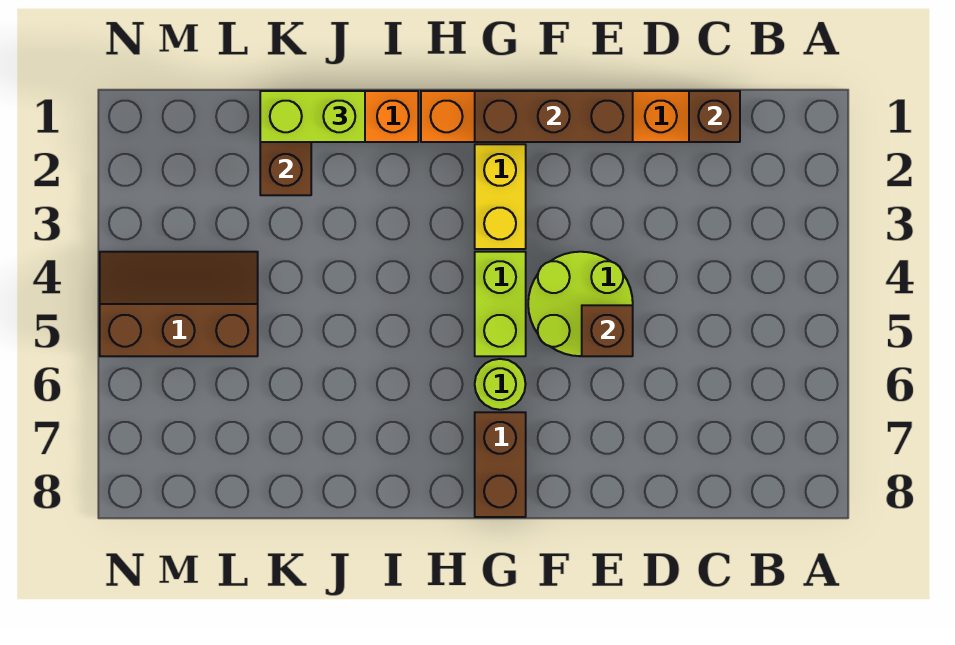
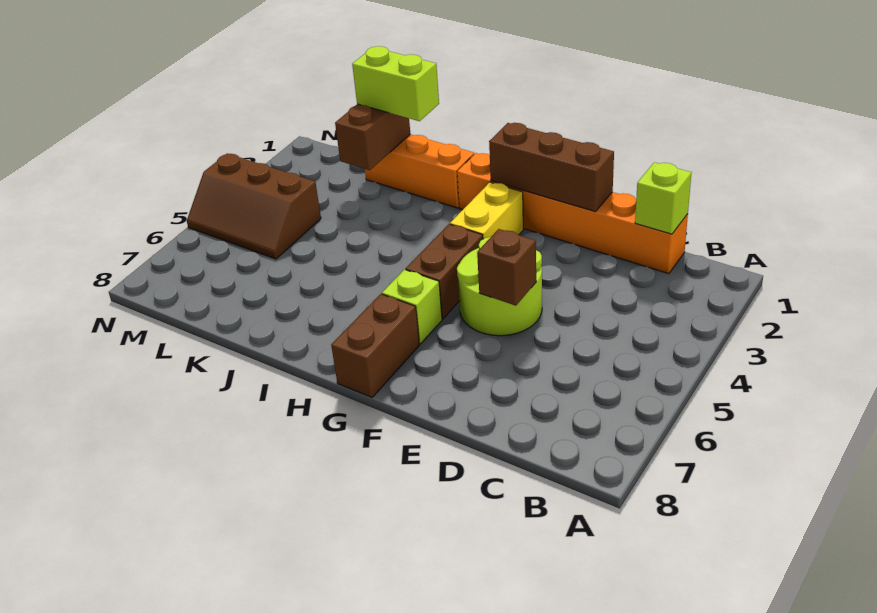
brown 1x1 brick [689,91,740,142] -> lime 1x1 brick [635,162,691,234]
lime 1x2 brick [475,252,526,356] -> brown 1x2 brick [406,224,483,319]
lime 1x1 round brick [475,359,526,410] -> lime 1x1 brick [382,270,442,344]
brown 2x3 slope [100,252,258,356] -> brown 2x3 slope turned to [187,153,321,259]

